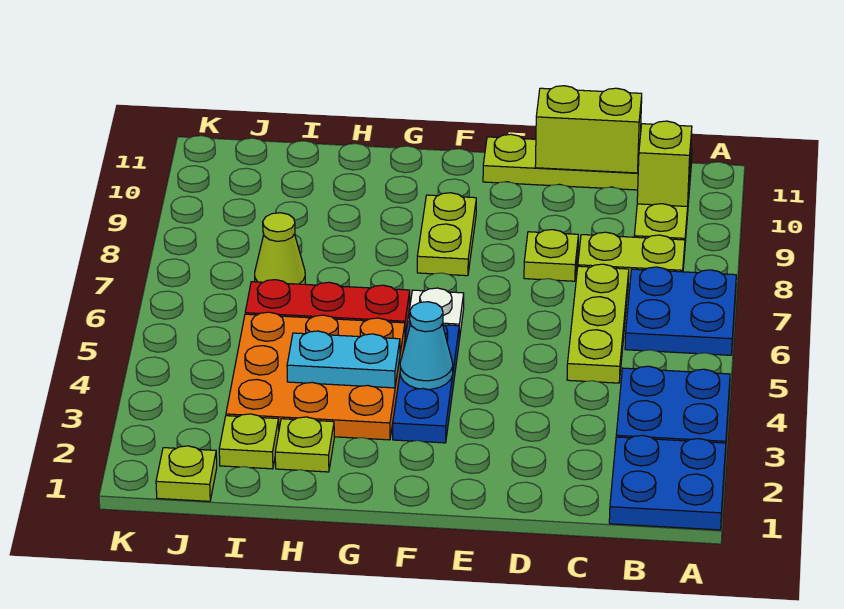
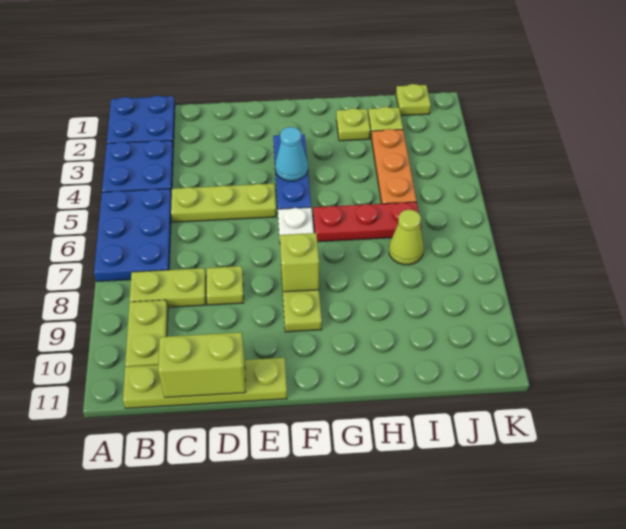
blue 2x2 plate [625,267,736,355] -> blue 2x3 plate [94,189,172,282]
lime 1x1 brick [637,121,692,207] -> lime 1x1 brick moved to [280,233,319,292]
lime 1x3 plate [567,264,629,383] -> lime 1x3 plate turned to [171,184,276,222]
orange 3x3 plate [226,312,405,440] -> orange 1x3 plate [372,129,417,204]
cyan 1x2 plate [287,331,400,388] -> none

